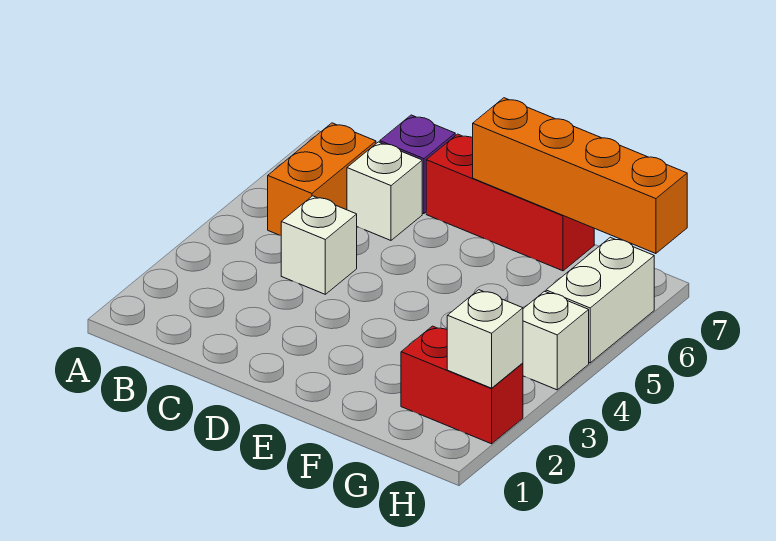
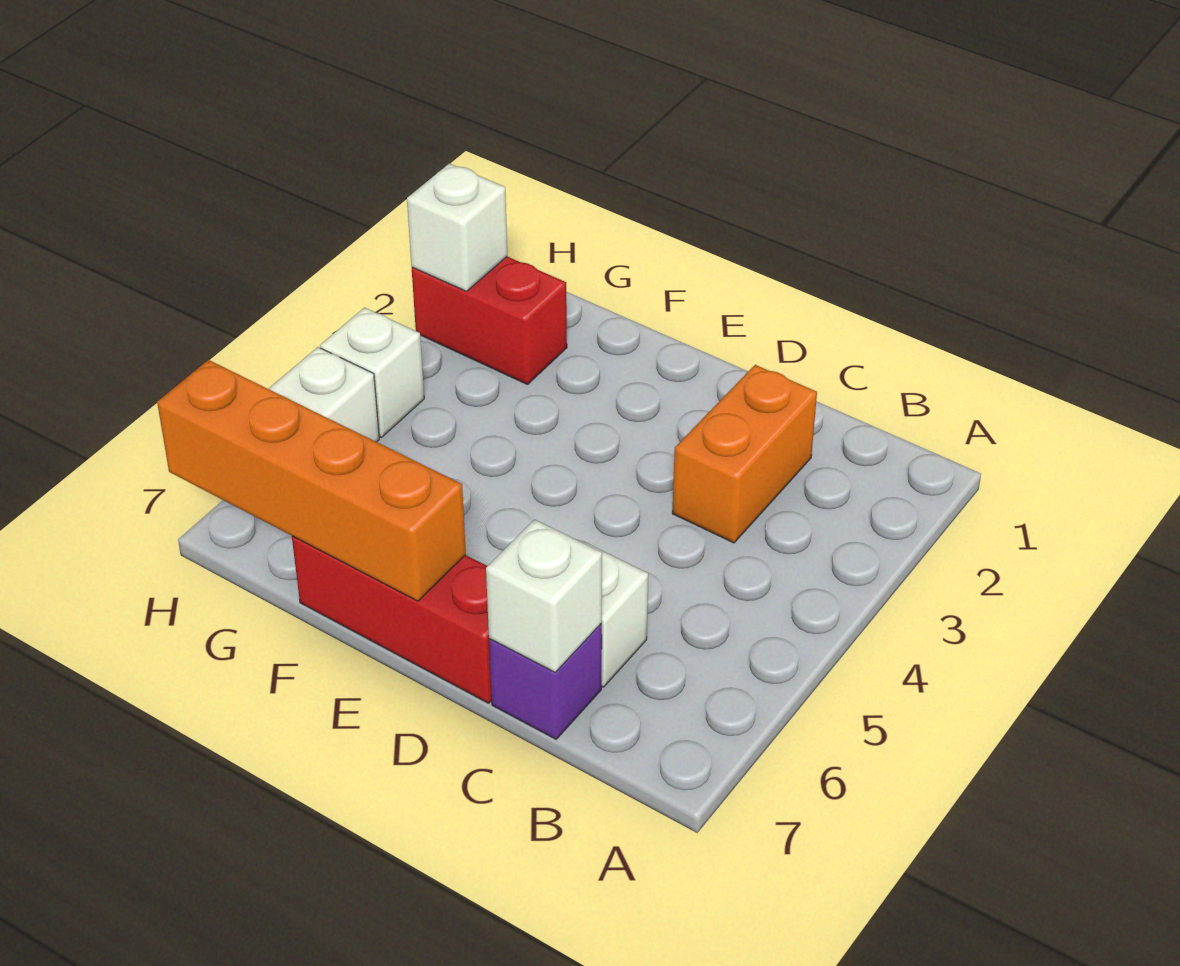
orange 1x2 brick [268,123,376,236] -> orange 1x2 brick moved to [672,365,817,543]
white 1x1 brick [281,196,357,294] -> white 1x1 brick moved to [486,520,602,672]

